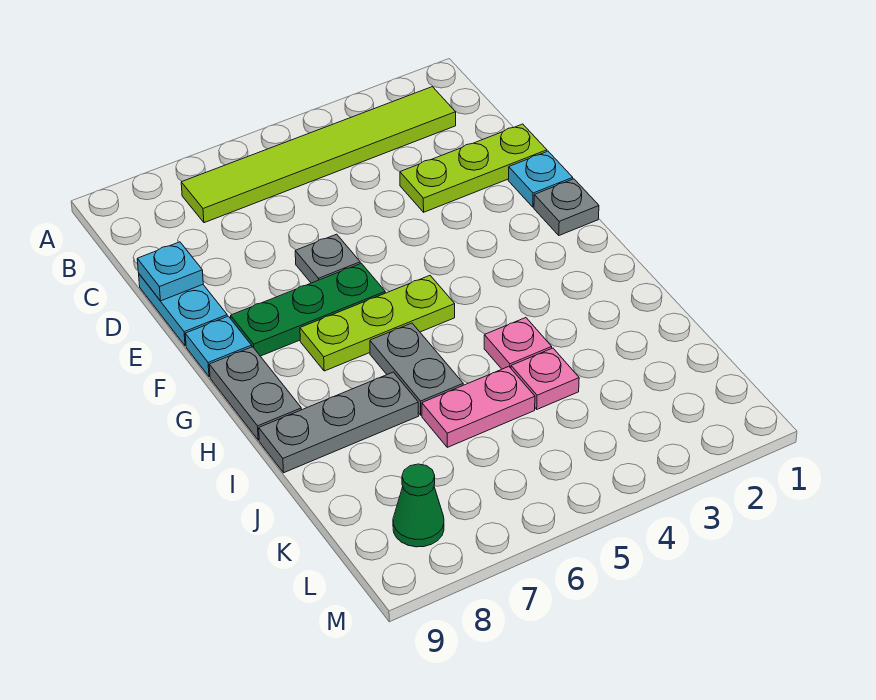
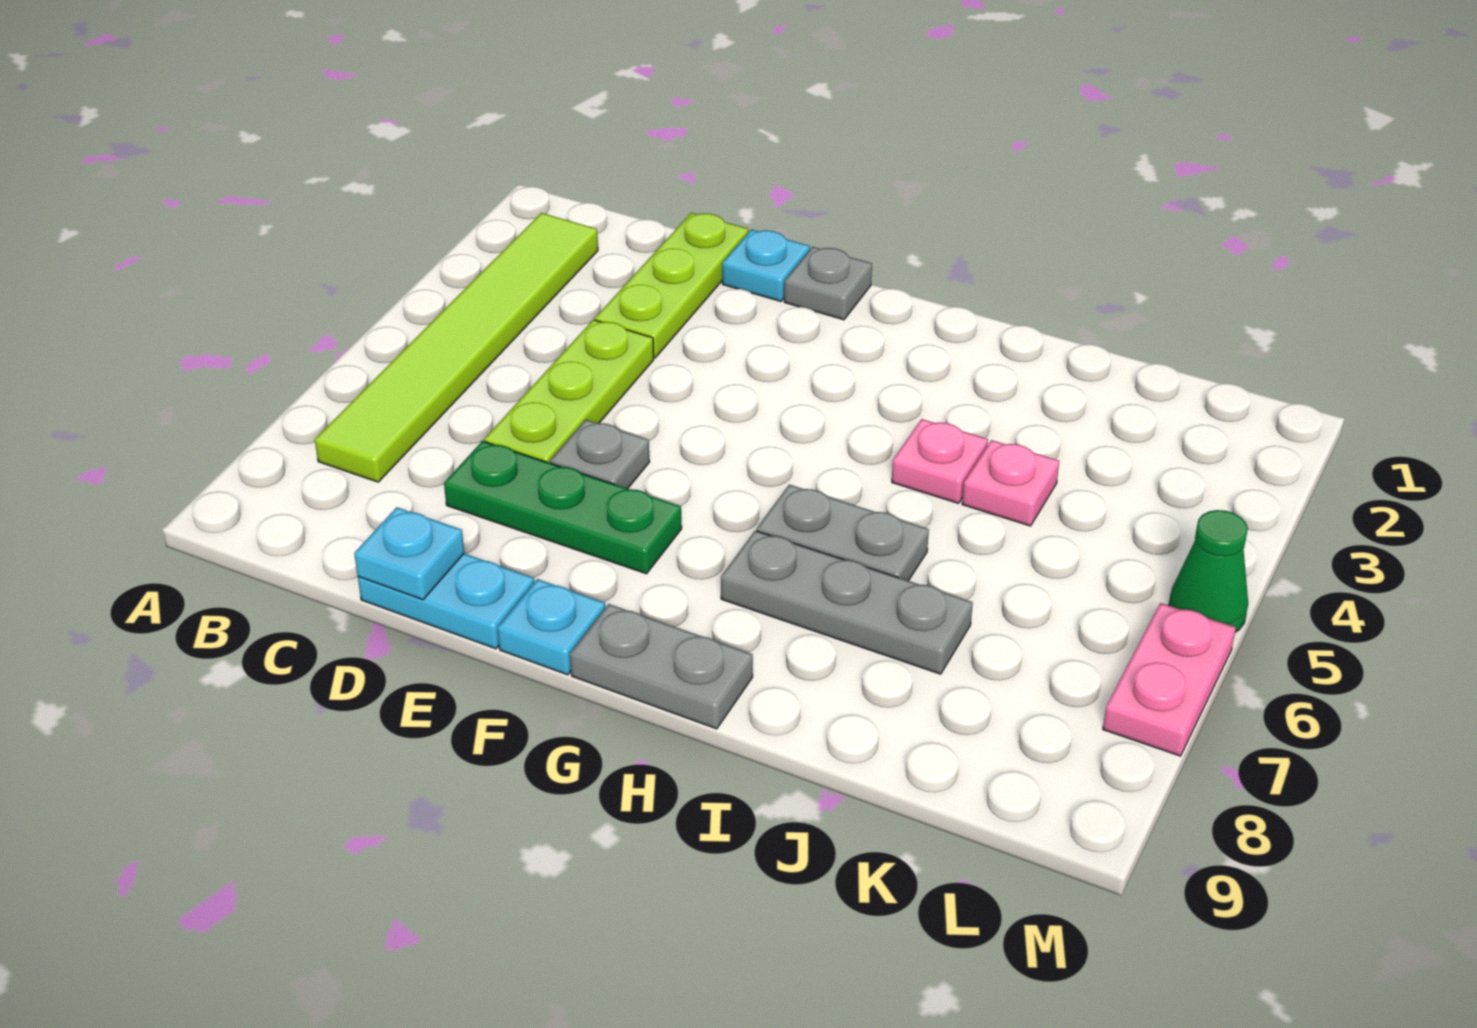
green 1x3 plate [231,263,385,356] -> green 1x3 plate turned to [444,441,682,574]
lime 1x3 plate [300,276,455,371] -> lime 1x3 plate moved to [484,320,654,463]
grey 1x3 plate [259,372,419,473] -> grey 1x3 plate turned to [721,531,973,674]
pink 1x2 plate [422,367,535,447] -> pink 1x2 plate moved to [1103,603,1236,756]
green 1x1 cone [393,464,444,547] -> green 1x1 cone moved to [1169,510,1248,632]

